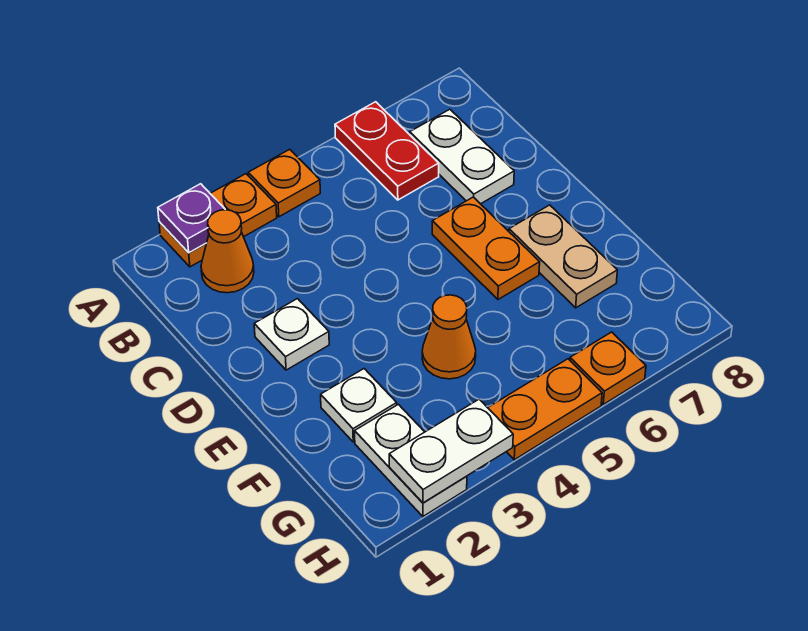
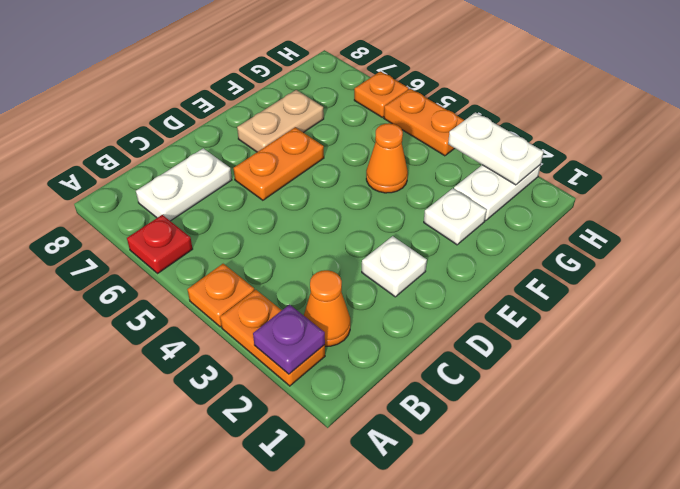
red 1x2 plate [335,102,439,200] -> red 1x1 plate [127,215,193,273]

